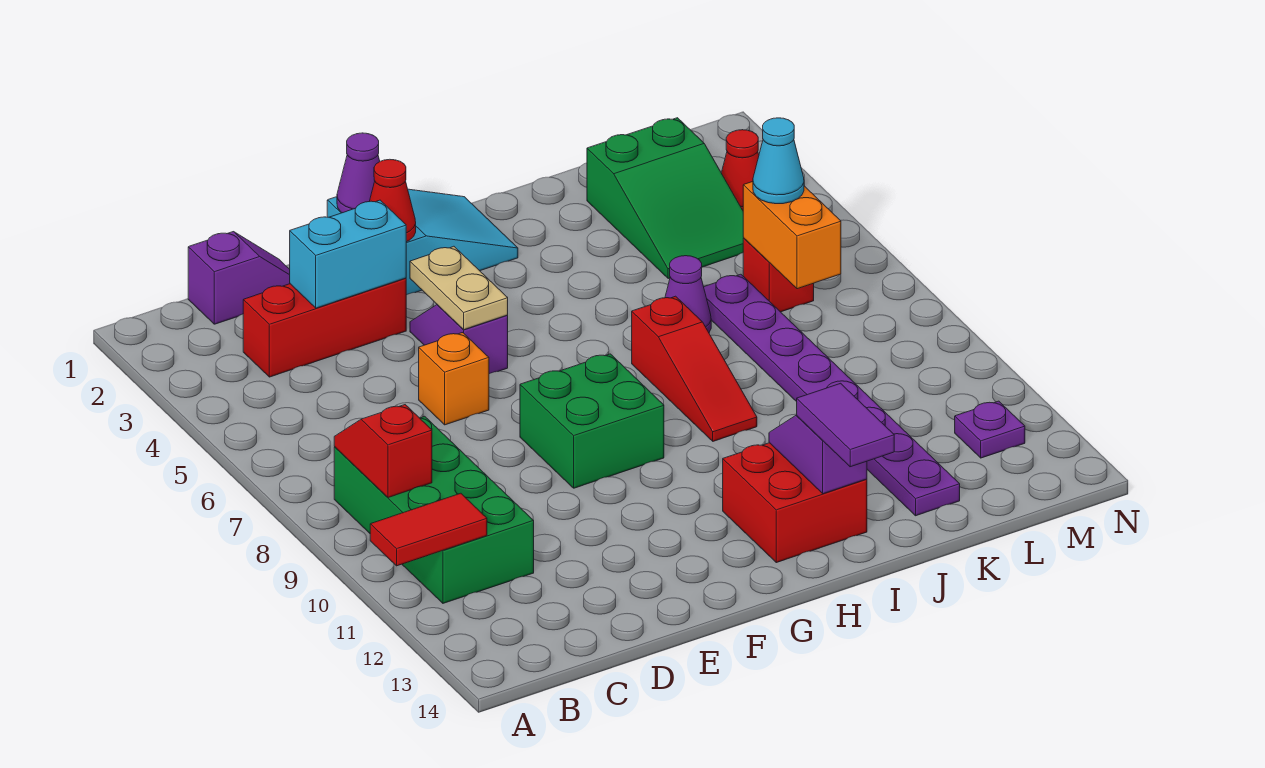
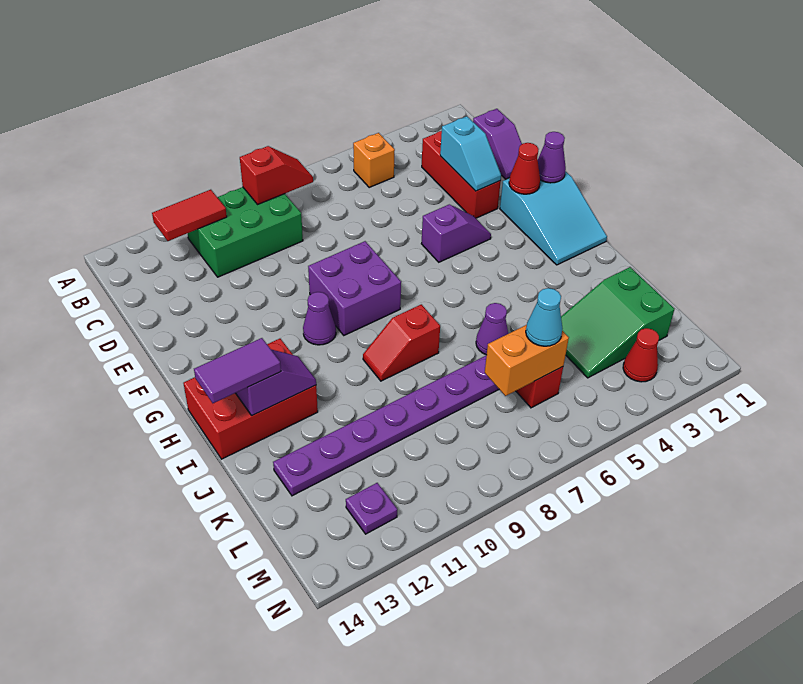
red 1x2 tile [370,493,487,566] -> red 1x2 tile turned to [152,190,227,241]
green 2x4 brick [334,416,534,603] -> green 2x3 brick [188,187,303,277]
cyan 1x2 brick [290,200,406,308] -> cyan 1x2 slope [440,116,501,191]
orange 1x1 brick [419,333,489,425] -> orange 1x1 brick moved to [353,133,395,187]
tan 1x2 plate [410,246,508,330] -> none
green 2x2 brick [520,354,664,488] -> purple 2x2 brick [308,241,401,335]
none -> purple 1x1 cone [303,292,336,345]
red 2x2 brick [723,443,867,563] -> red 2x3 brick [183,338,318,459]
red 1x3 slope [632,296,757,441] -> red 1x2 slope [363,304,440,381]

